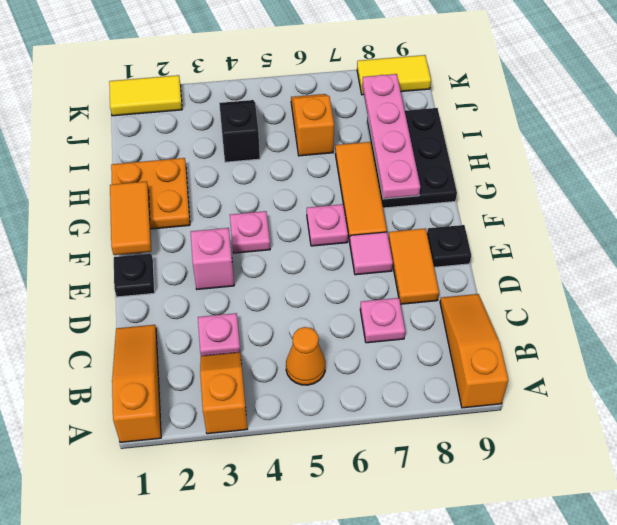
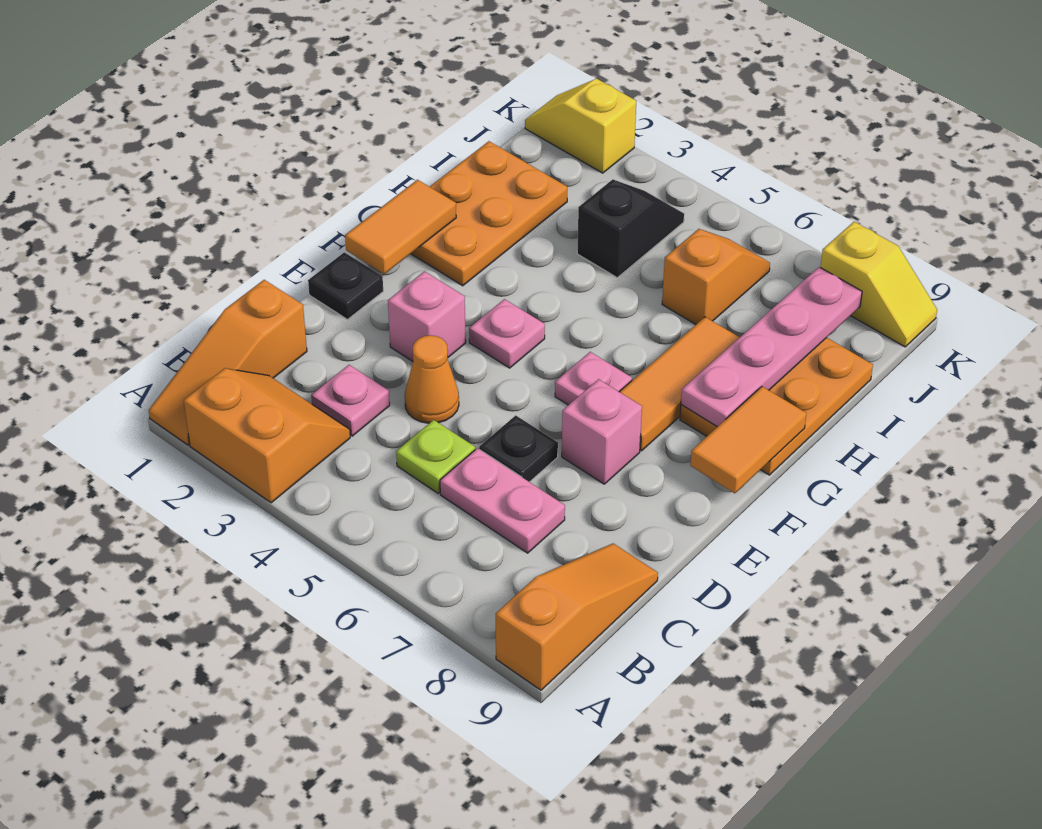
orange 1x3 slope [112,325,161,442] -> orange 1x3 slope turned to [148,280,307,445]
orange 1x2 slope [200,352,247,434] -> orange 2x2 slope [184,368,350,503]
orange 1x1 cone [286,327,325,385] -> orange 1x1 cone moved to [405,335,459,423]
none -> lime 1x1 plate [396,420,475,493]
pink 1x1 plate [360,298,405,343] -> pink 1x2 plate [440,448,565,553]
orange 1x2 tile [388,228,439,304] -> orange 1x2 tile moved to [690,387,806,493]
pink 1x1 tile [350,232,393,275] -> pink 1x1 brick [562,379,642,484]
black 1x1 plate [427,225,471,267] -> black 1x1 plate moved to [479,415,558,482]
orange 2x2 plate [111,158,190,229] -> orange 2x3 plate [411,141,567,286]
black 2x3 plate [367,108,457,208] -> orange 2x3 plate [680,338,873,475]
yellow 1x2 tile [109,75,182,116] -> yellow 1x2 slope [525,79,636,173]
yellow 1x2 tile [357,55,431,95] -> yellow 1x2 slope [820,222,937,347]

